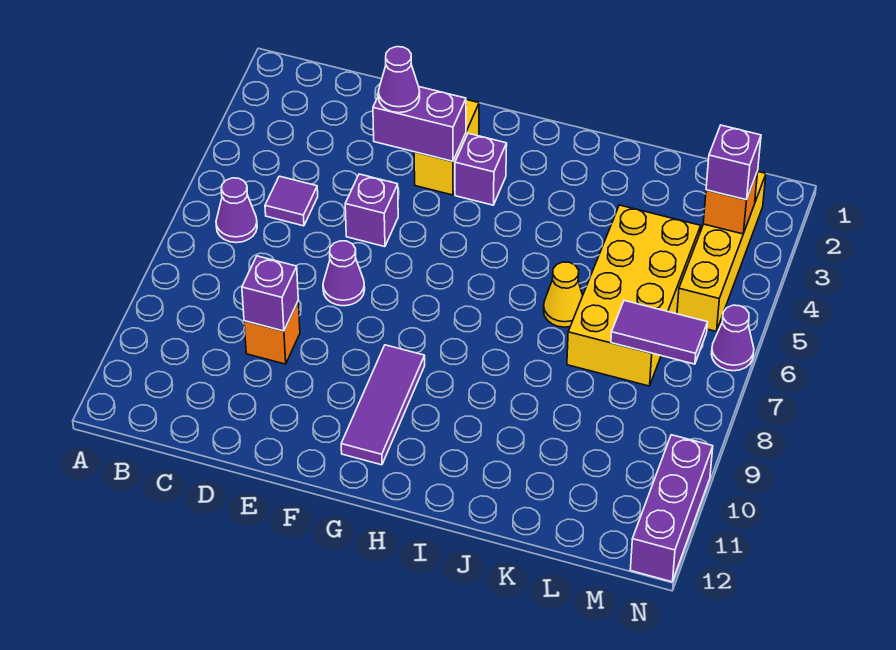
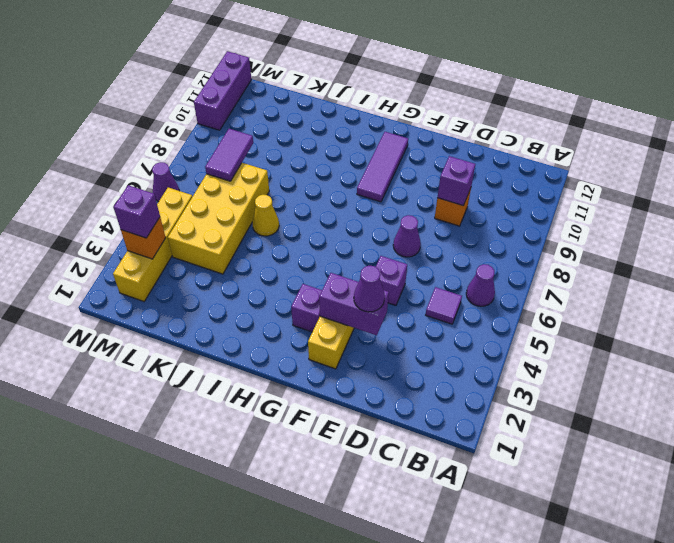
purple 1x2 tile [611,301,708,364] -> purple 1x2 tile turned to [205,129,253,181]

